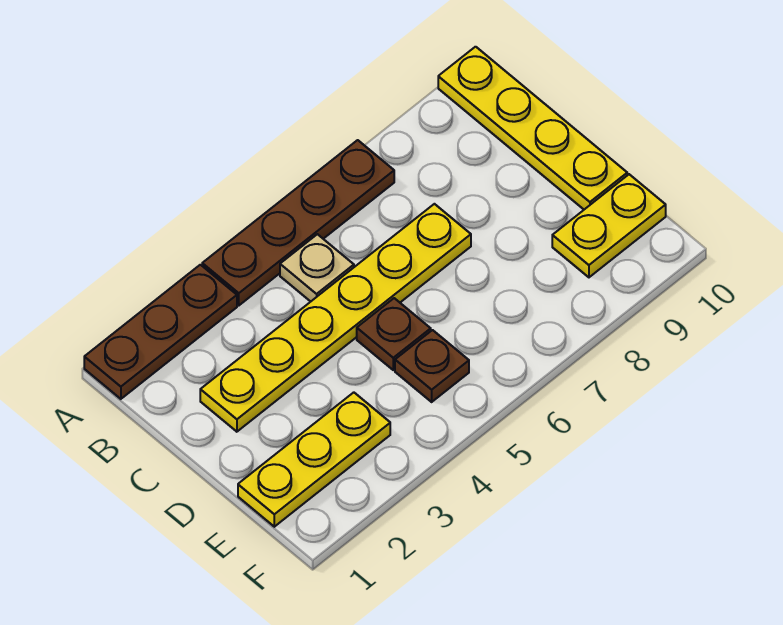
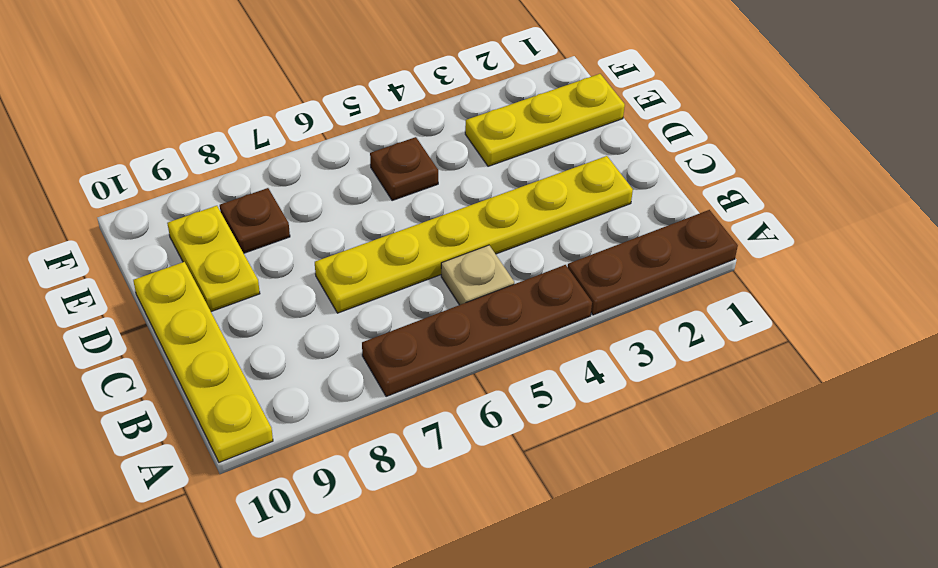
brown 1x1 plate [357,298,431,370] -> brown 1x1 plate moved to [220,188,290,253]
yellow 1x2 plate [552,174,666,277] -> yellow 1x2 plate turned to [167,206,260,312]

